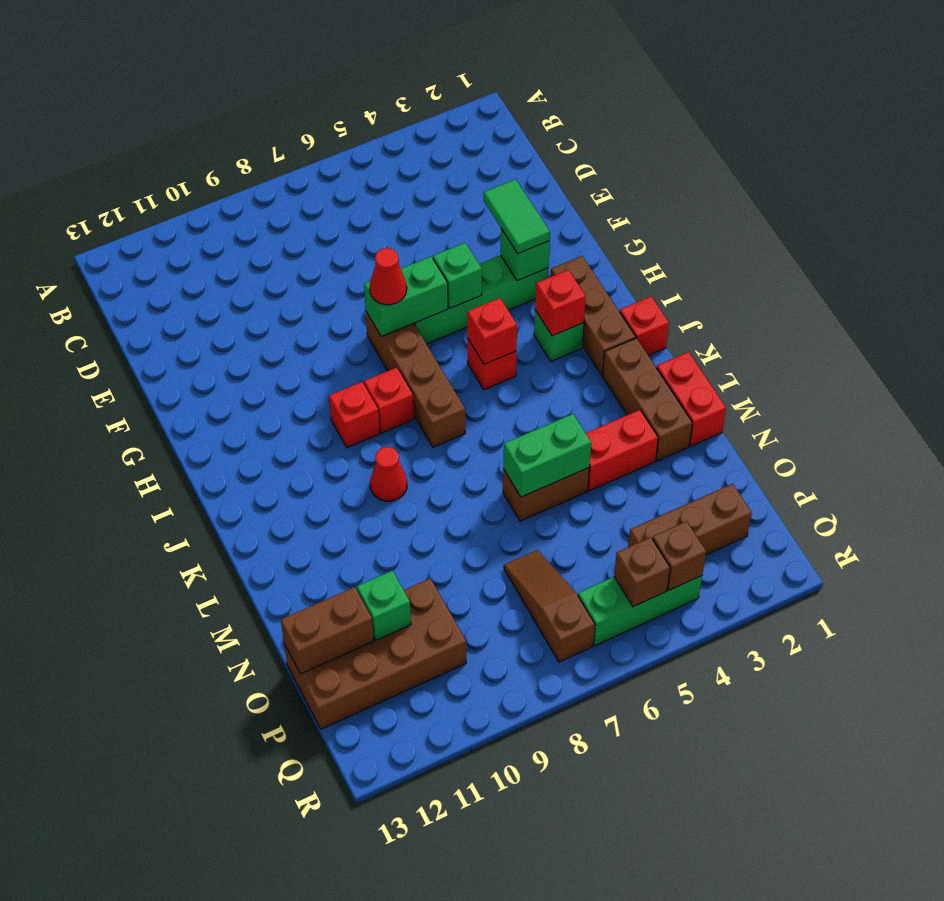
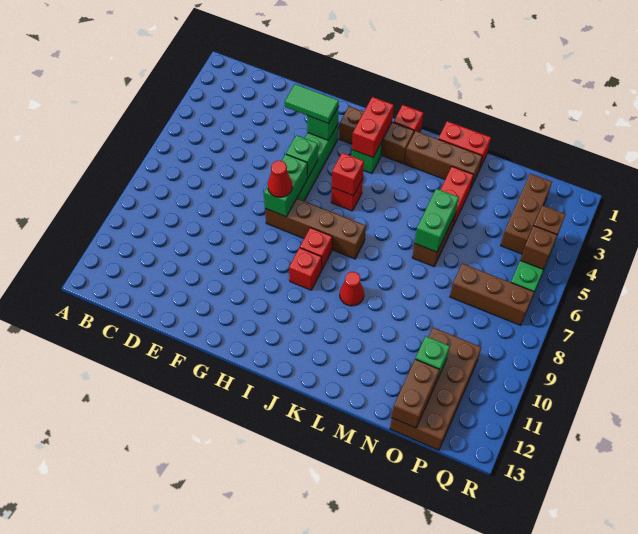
red 1x1 brick [535,270,586,336] -> red 1x2 brick [352,97,394,157]
brown 1x3 slope [504,550,595,662] -> brown 1x3 brick [450,264,534,326]

